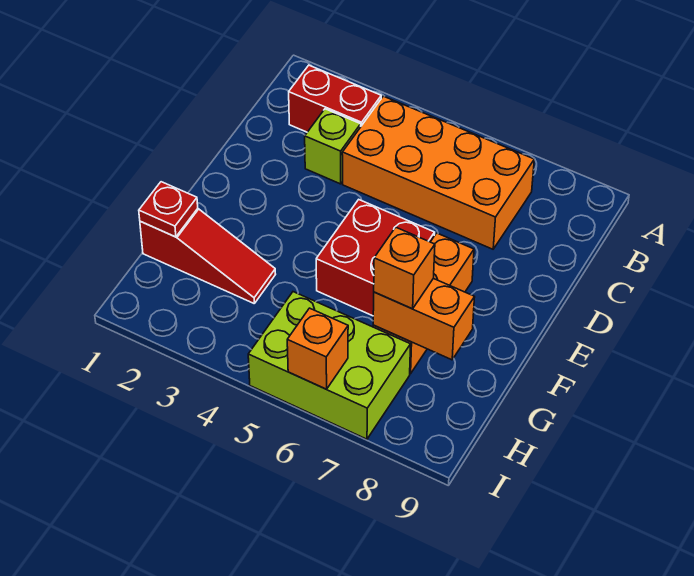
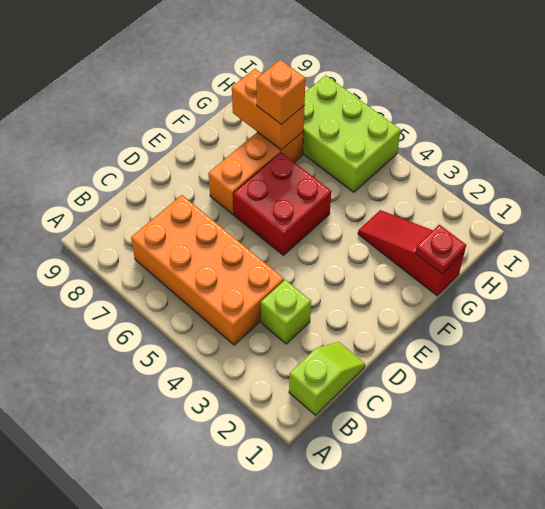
none -> lime 1x2 slope [289,342,365,415]
red 1x2 brick [289,65,381,132] -> none
orange 1x1 brick [287,308,348,389] -> none

